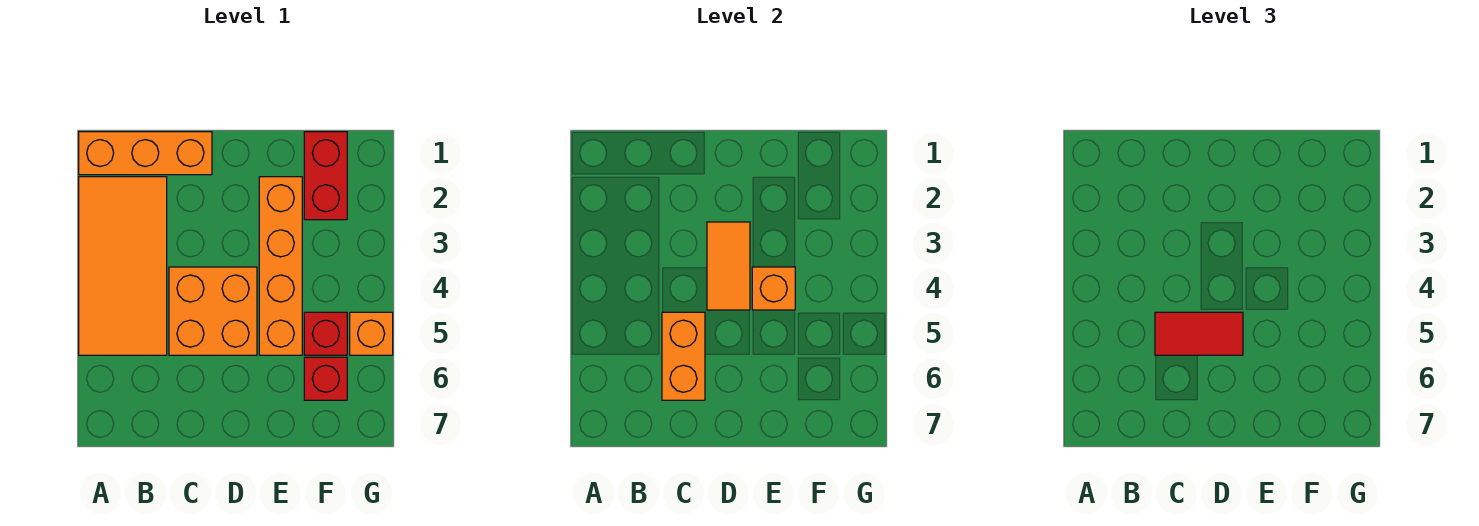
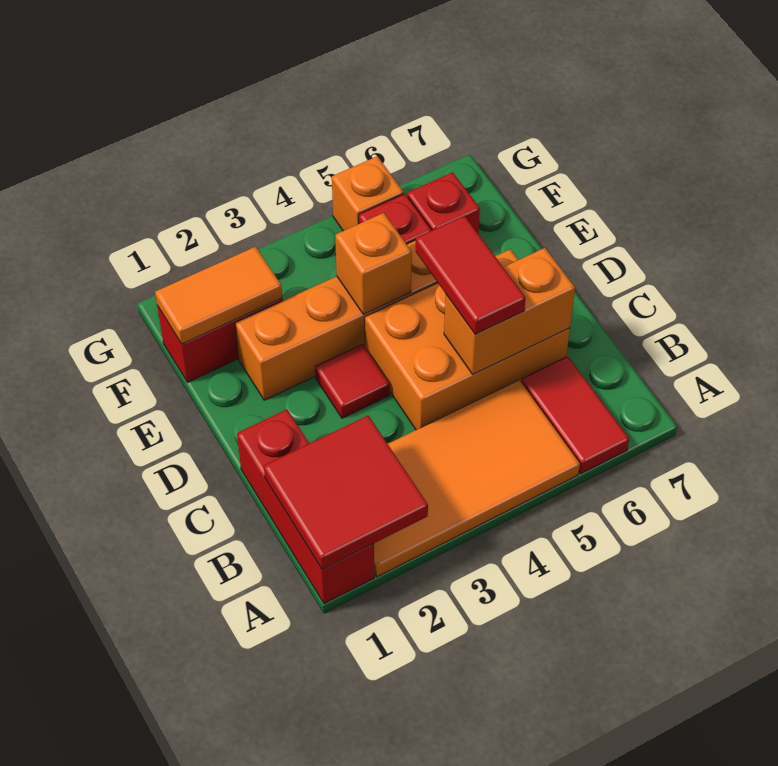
orange 1x3 brick [79,132,212,175] -> red 1x3 brick [237,409,374,604]
none -> red 2x2 tile [264,416,428,569]
none -> red 1x2 tile [521,356,629,474]
orange 2x2 brick [169,267,257,355] -> orange 2x3 brick [365,249,570,430]
none -> red 1x1 tile [315,344,390,418]
orange 1x2 tile [707,222,750,310] -> orange 1x2 tile moved to [155,247,282,344]

